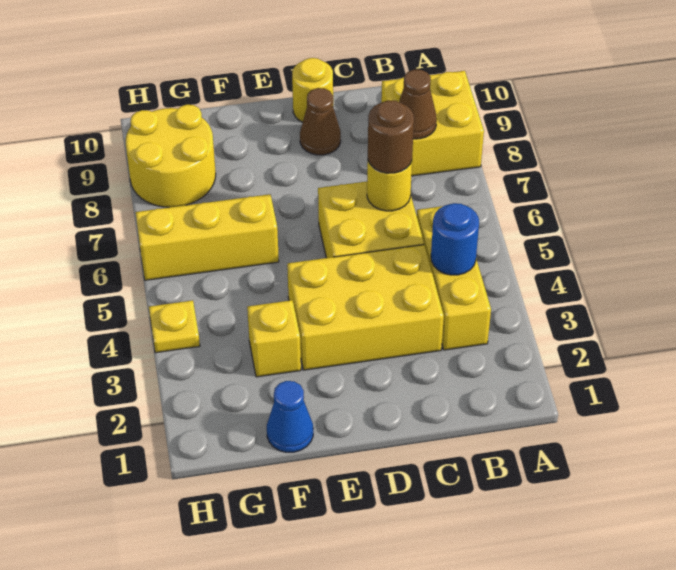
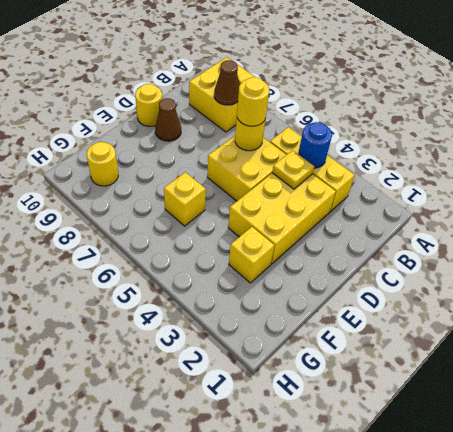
brown 1x1 round brick [368,100,414,173] -> yellow 1x1 round brick [237,77,269,126]
blue 1x1 cone [267,381,313,452] -> none
yellow 1x3 brick [135,194,279,280] -> yellow 1x1 brick [164,172,206,226]
yellow 2x2 round brick [126,105,216,207] -> yellow 1x1 round brick [87,142,118,186]
yellow 1x1 plate [149,300,200,353] -> yellow 1x1 plate moved to [272,150,314,189]

